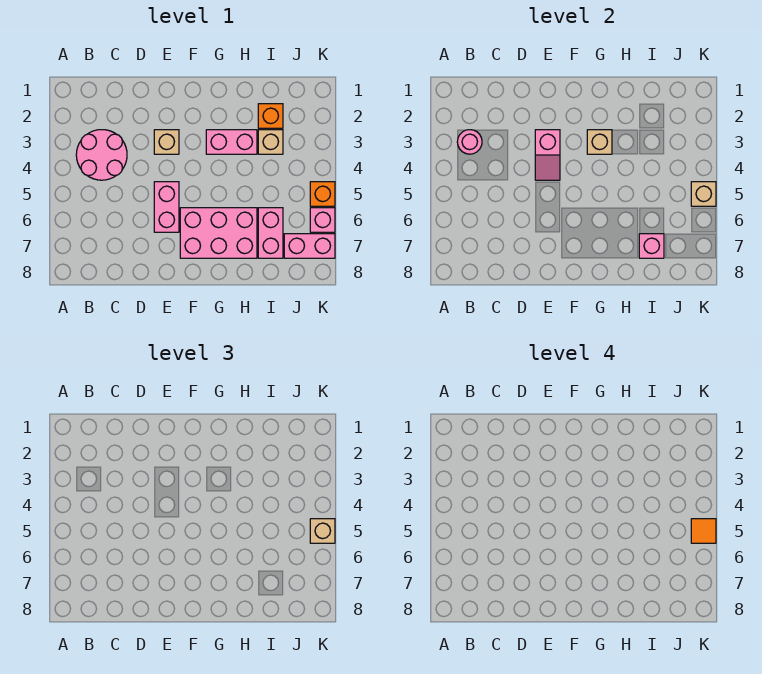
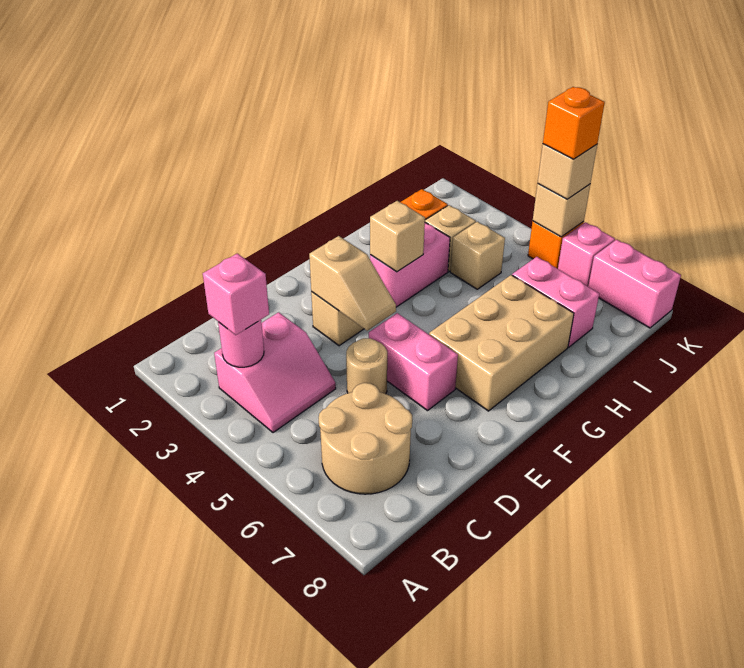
pink 2x2 round brick [76,130,127,180] -> pink 2x2 slope [214,312,336,433]
none -> tan 2x2 round brick [319,383,412,494]
none -> tan 1x1 round brick [346,338,387,394]
pink 1x2 slope [535,130,560,180] -> tan 1x2 slope [309,236,396,331]
pink 2x3 brick [180,208,257,258] -> tan 2x3 brick [429,275,574,411]
none -> tan 1x1 brick [450,222,505,289]
pink 1x1 brick [639,234,664,258] -> pink 1x1 brick moved to [203,254,269,335]
pink 1x2 brick [284,234,335,258] -> pink 1x2 brick turned to [588,240,681,328]
orange 1x1 tile [691,519,716,543] -> orange 1x1 brick [543,87,605,159]

